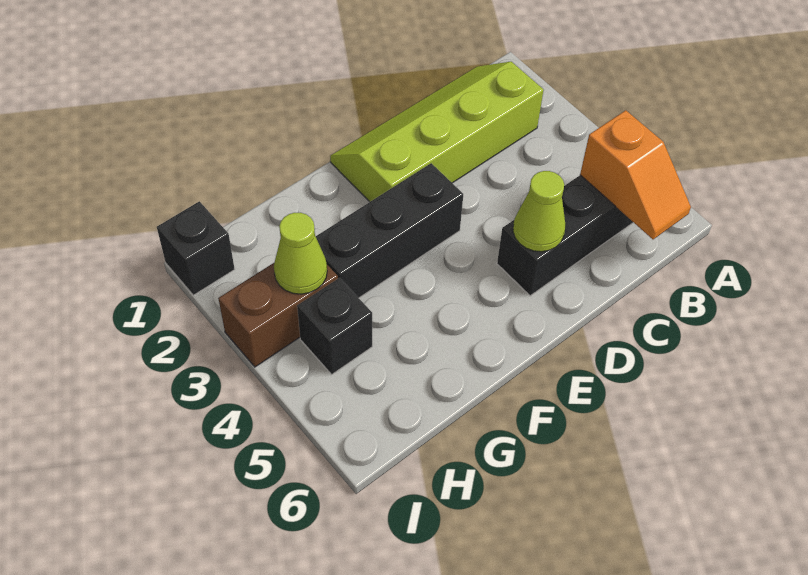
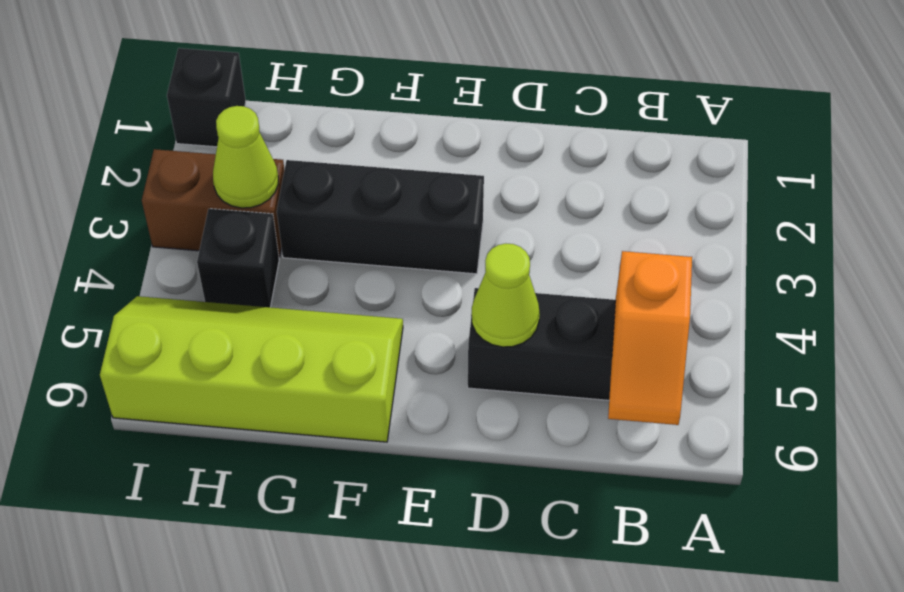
lime 2x4 slope [330,62,544,202] -> lime 2x4 slope moved to [100,296,403,442]

